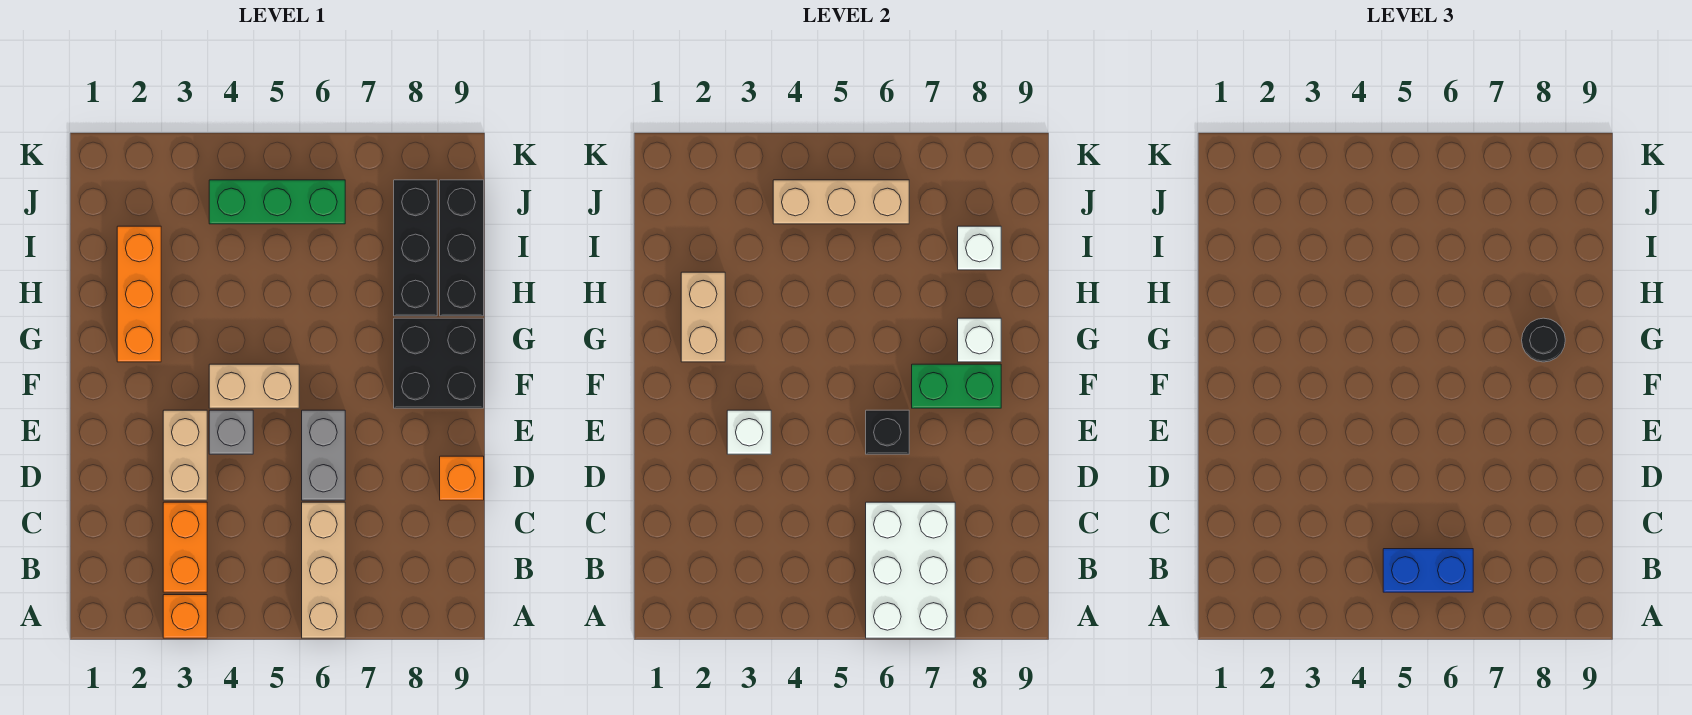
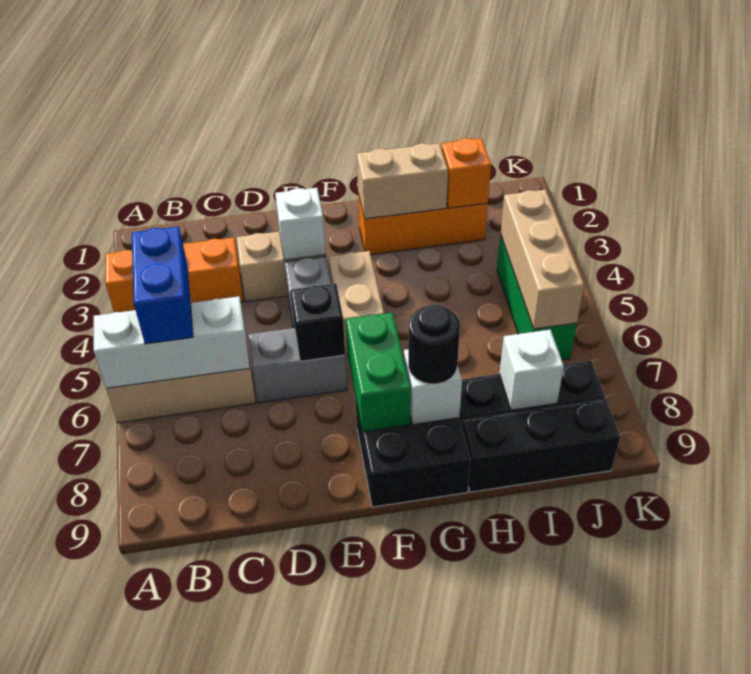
white 2x3 brick [866,502,955,638] -> white 1x3 brick [94,296,250,389]
orange 1x1 brick [440,456,484,500] -> orange 1x1 brick moved to [441,138,491,208]

